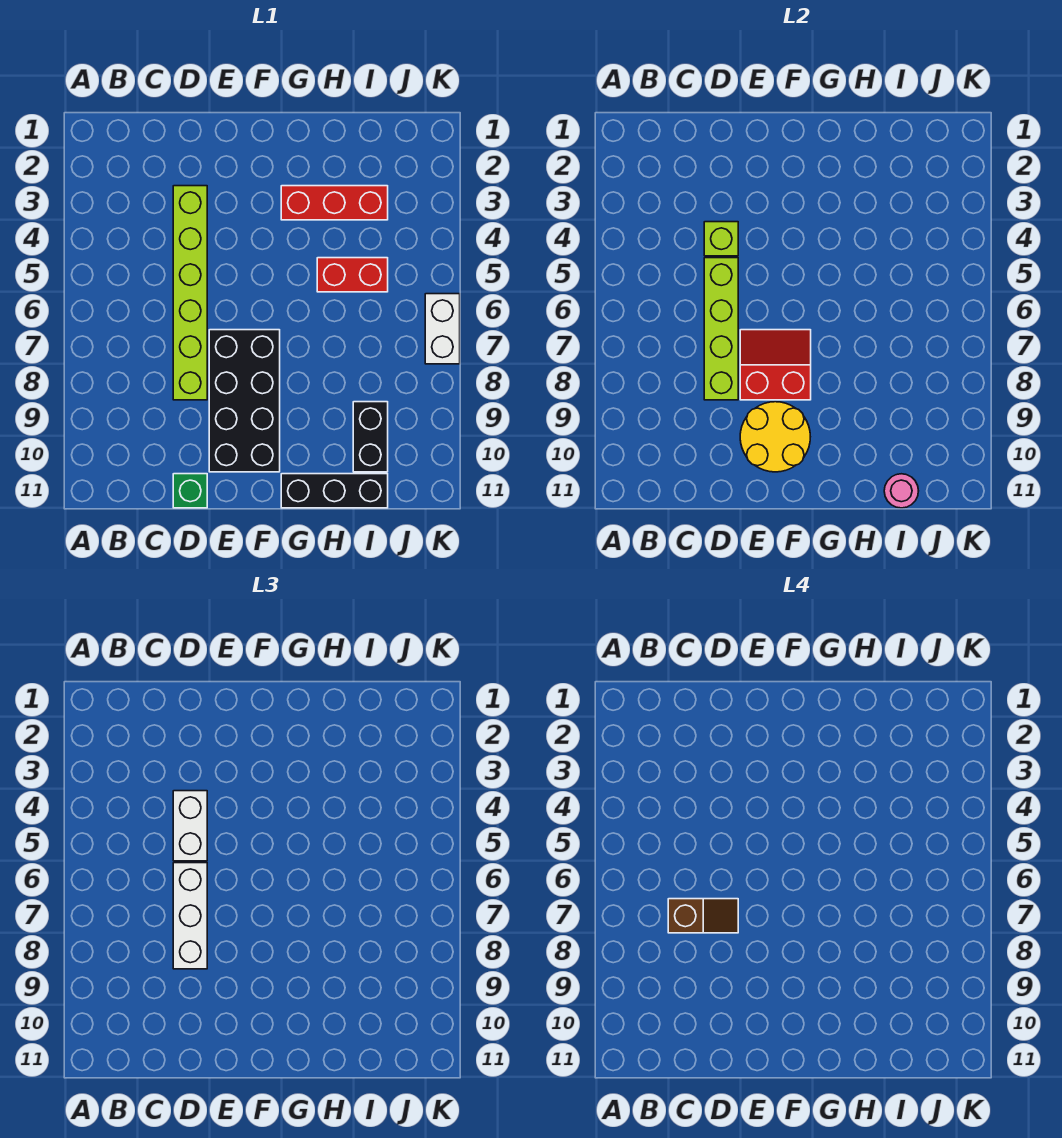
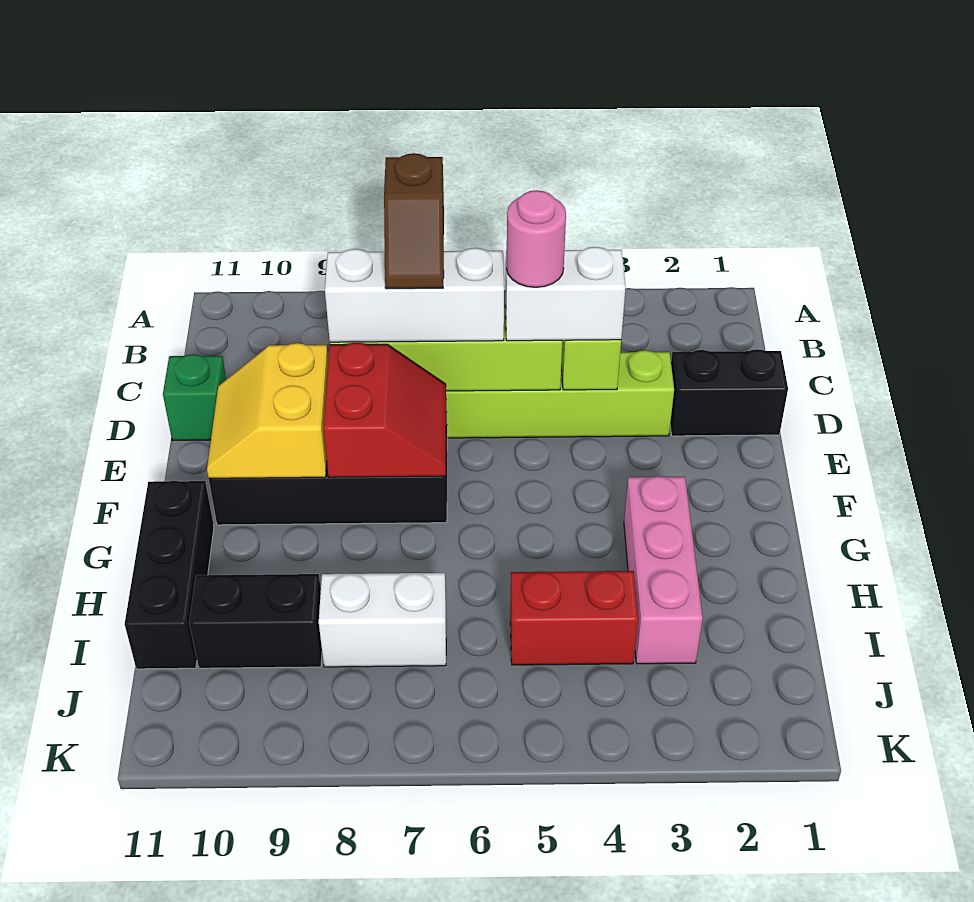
none -> black 1x2 brick [670,349,788,436]
yellow 2x2 round brick [740,402,810,472] -> yellow 2x2 slope [207,343,328,478]
red 1x3 brick [281,186,388,220] -> pink 1x3 brick [624,476,703,664]
red 1x2 brick [317,258,388,292] -> red 1x2 brick turned to [510,571,638,665]
pink 1x1 round brick [884,474,918,508] -> pink 1x1 round brick moved to [507,190,566,287]
white 1x2 brick [425,294,460,364] -> white 1x2 brick moved to [319,573,446,667]

